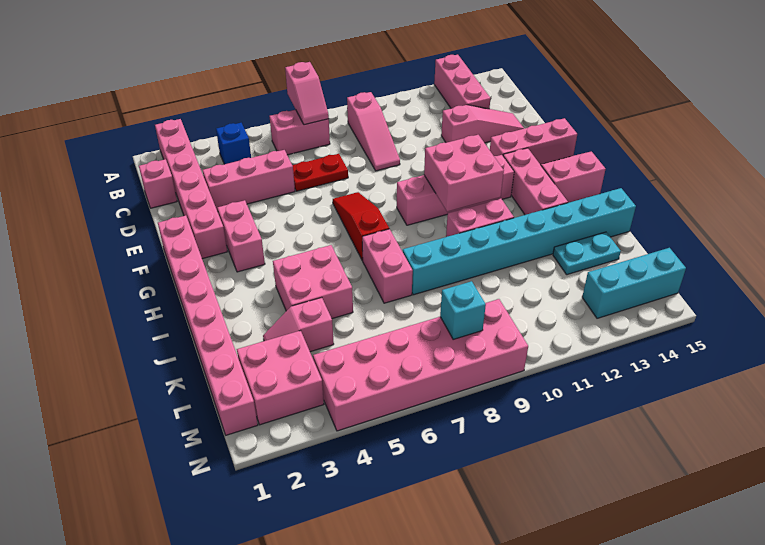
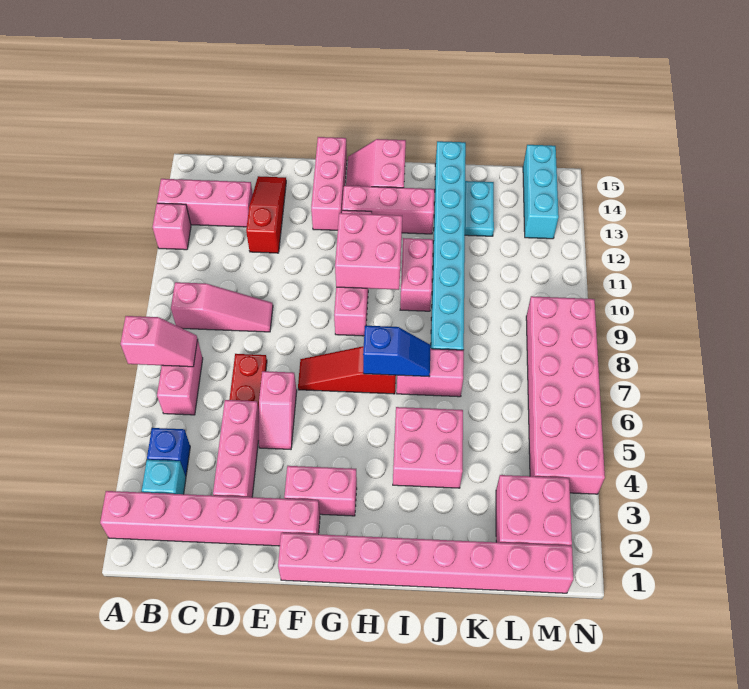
pink 1x1 brick [139,159,177,208] -> pink 1x1 brick moved to [153,203,191,250]
pink 1x3 slope [441,105,524,143] -> red 1x3 slope [246,176,286,253]
none -> blue 1x2 slope [363,326,431,377]
pink 1x2 slope [263,297,334,352] -> pink 1x2 slope moved to [259,371,297,449]
cyan 1x1 brick [440,281,486,340] -> cyan 1x1 brick moved to [142,460,186,494]

